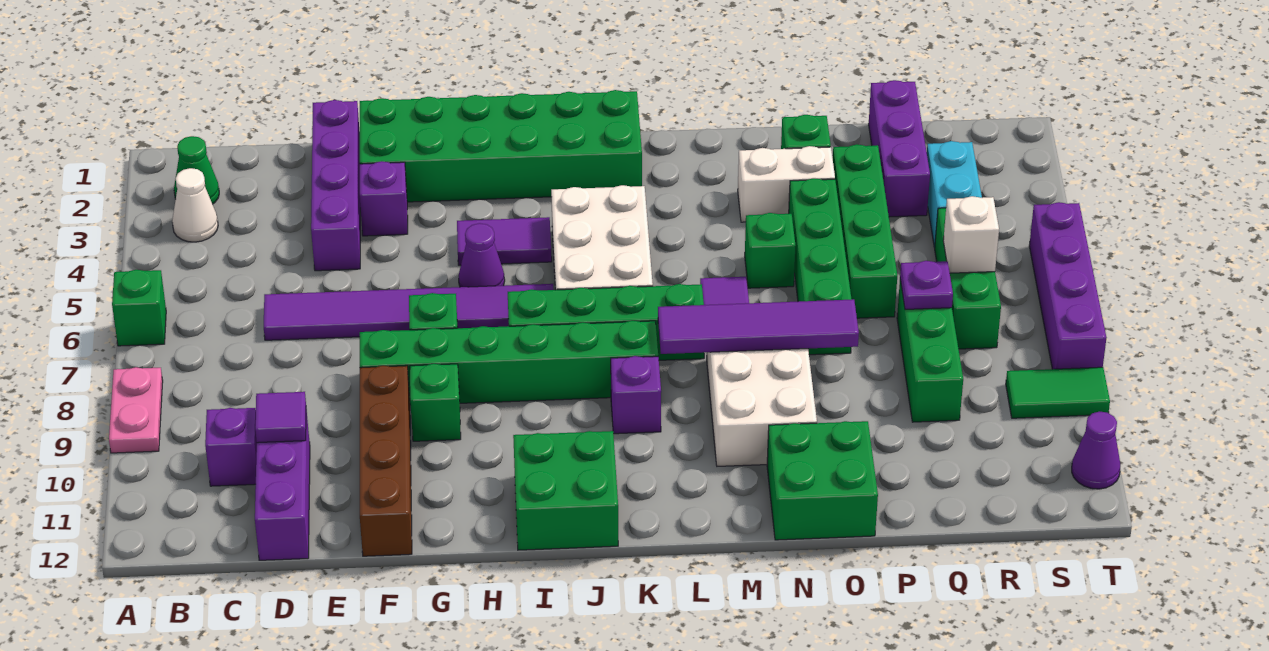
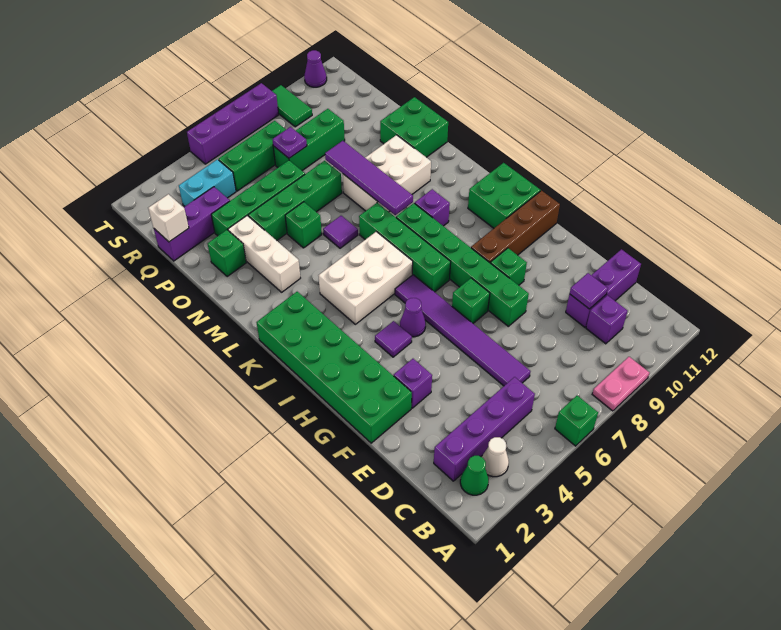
purple 1x4 brick [311,100,360,271] -> purple 1x4 brick moved to [434,377,535,481]
brown 1x4 brick [360,366,412,556] -> brown 1x4 brick moved to [471,191,560,263]
purple 1x2 tile [457,217,552,265] -> purple 1x1 tile [375,321,412,357]
white 1x2 brick [738,146,835,222] -> white 1x3 brick [228,216,300,292]
white 1x1 brick [943,196,999,273] -> white 1x1 brick moved to [148,194,189,242]

